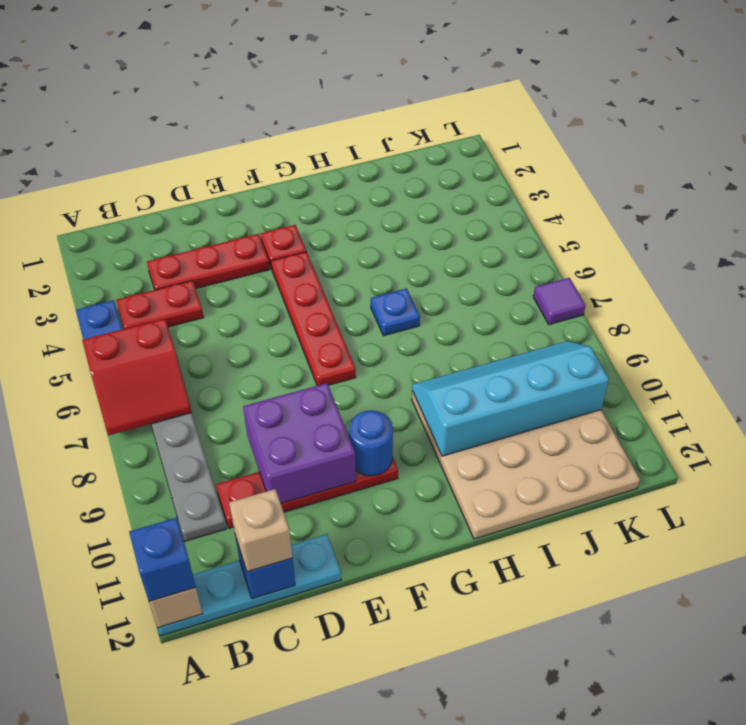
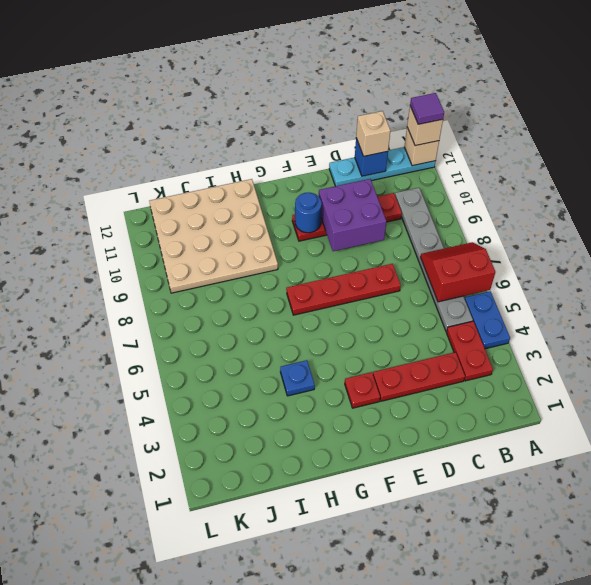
blue 1x1 brick [129,518,196,601] -> tan 1x1 brick [407,106,443,146]
red 1x2 plate [116,281,204,329] -> red 1x2 plate turned to [446,321,493,381]
red 1x4 plate [271,252,356,386] -> red 1x4 plate turned to [286,264,401,315]
blue 1x1 plate [371,288,420,336] -> blue 1x1 plate moved to [280,360,315,396]
cyan 2x4 slope [412,341,609,456] -> none
purple 1x1 tile [533,278,586,324] -> purple 1x1 tile moved to [410,93,444,124]

